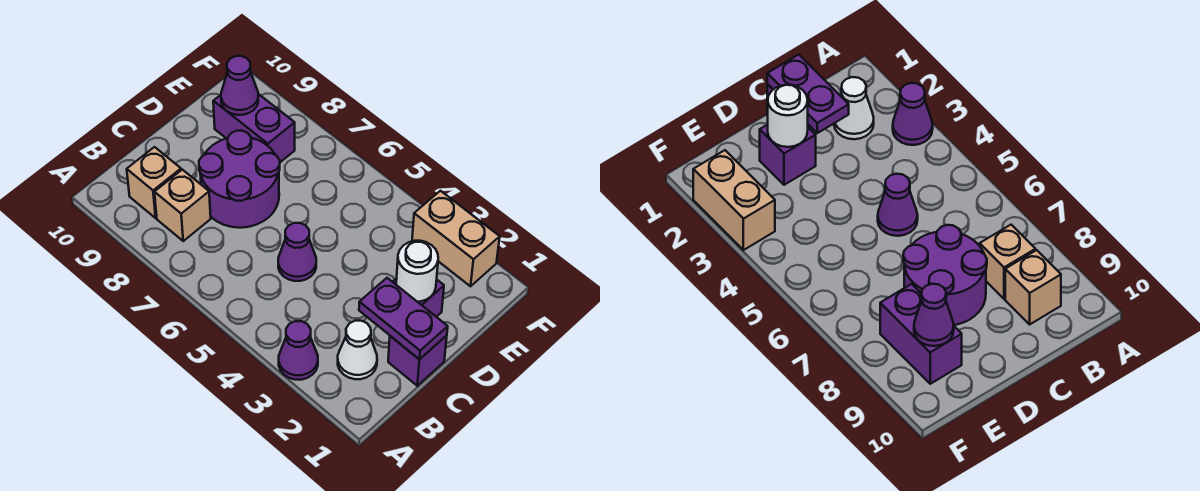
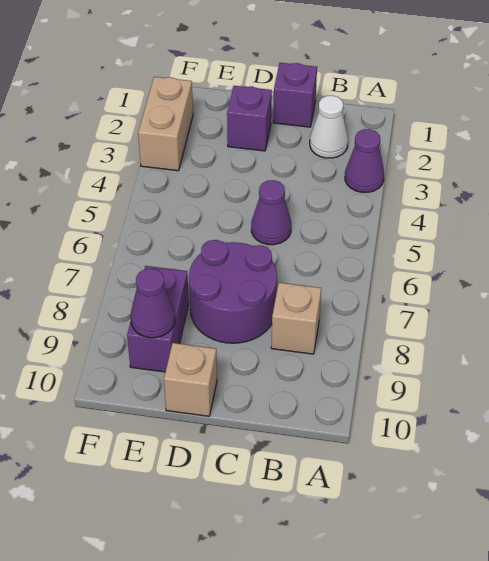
tan 1x1 brick [127,147,181,218] -> tan 1x1 brick moved to [164,343,217,416]
purple 1x2 plate [359,278,448,359] -> none
white 1x1 round brick [396,241,438,302] -> none

